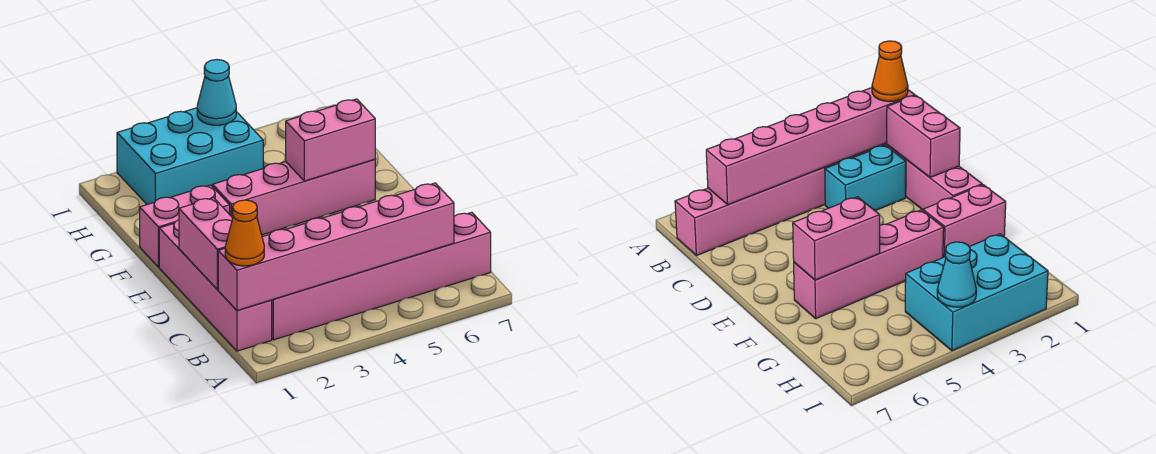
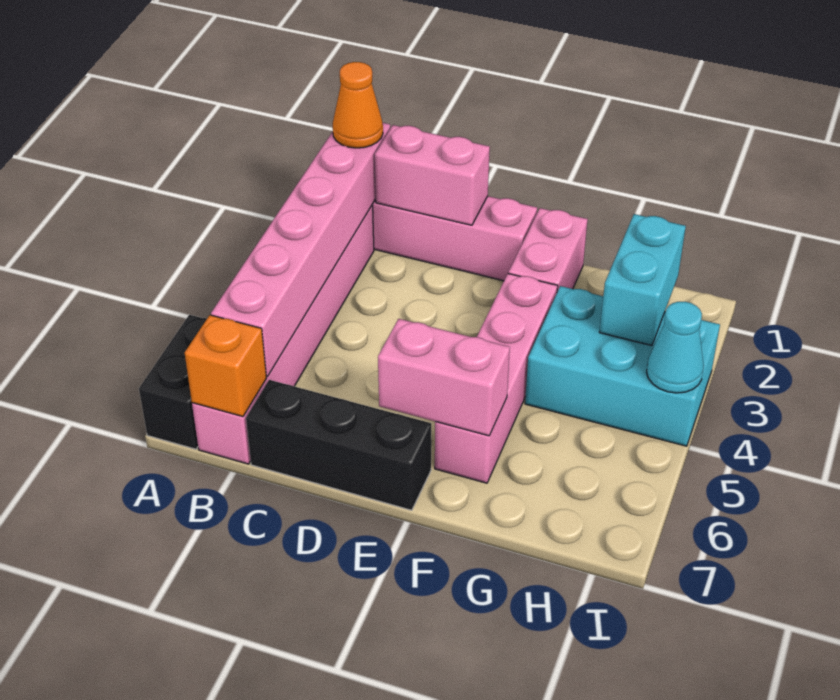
none -> black 1x2 brick [139,315,207,449]
none -> orange 1x1 brick [185,315,267,417]
cyan 1x2 brick [825,145,906,211] -> cyan 1x2 brick moved to [600,214,686,346]
none -> black 1x3 brick [246,380,431,510]
pink 1x2 brick [286,99,375,181] -> pink 1x2 brick turned to [378,319,510,436]
cyan 2x3 brick [117,108,263,204] -> cyan 2x3 brick turned to [525,286,720,446]

